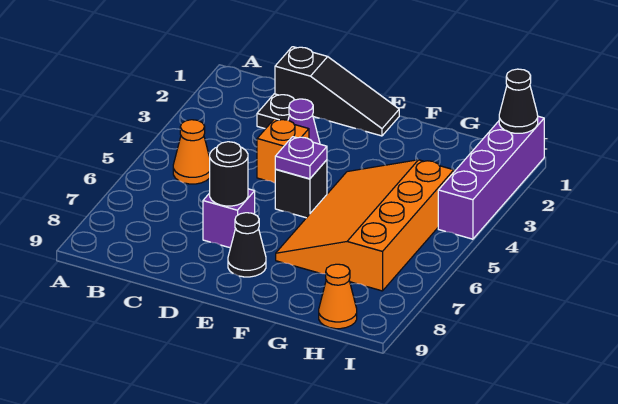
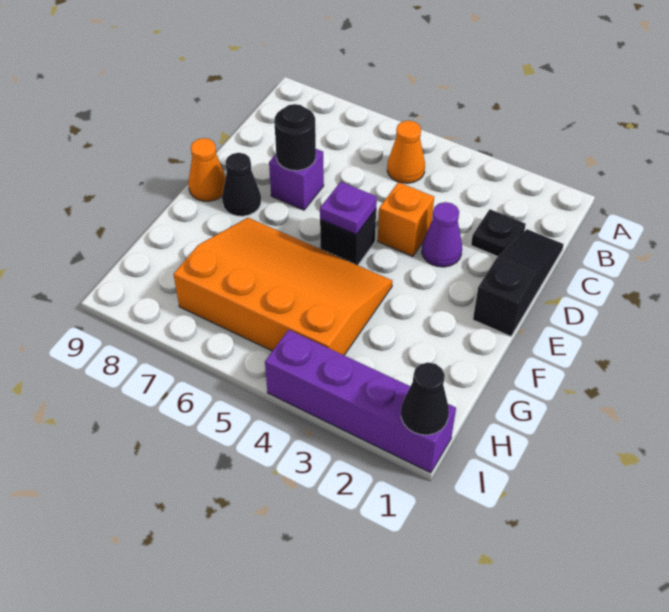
black 1x3 slope [275,47,399,136] -> black 1x3 slope turned to [473,229,564,336]
orange 1x1 cone [319,264,357,329] -> orange 1x1 cone moved to [188,138,226,201]

